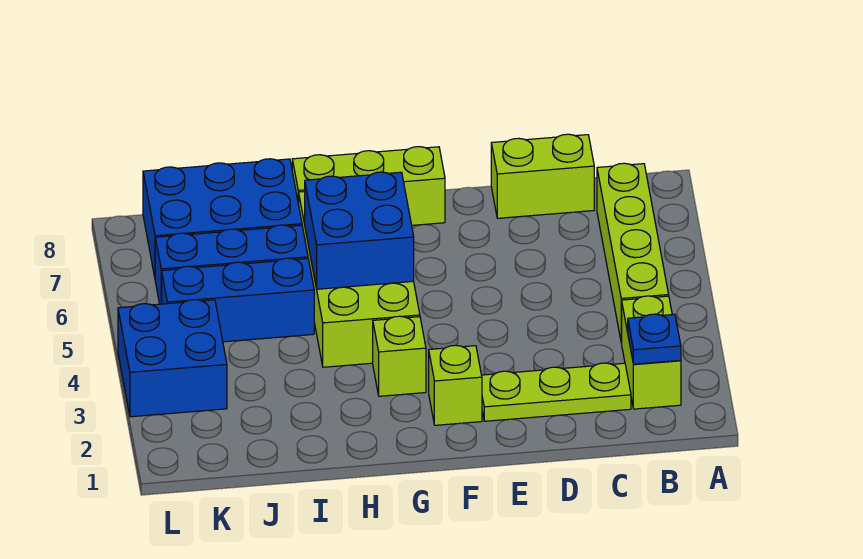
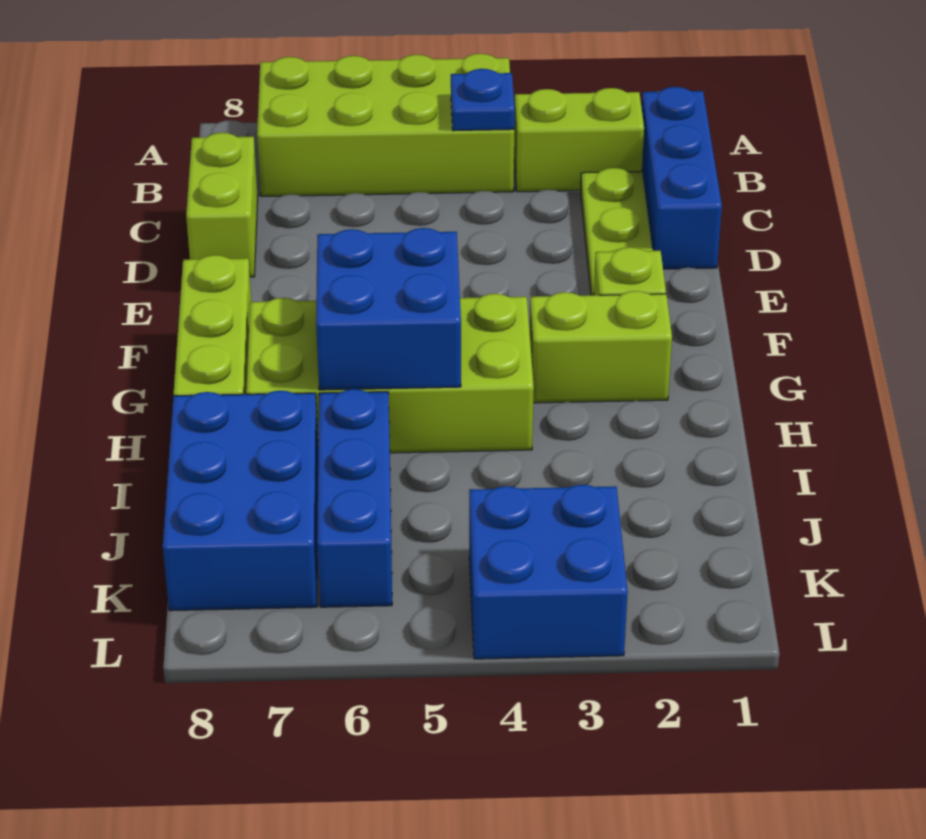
blue 1x1 plate [628,314,681,364] -> blue 1x1 plate moved to [451,69,515,131]
lime 1x4 brick [597,163,669,343] -> lime 2x4 brick [257,54,514,197]
lime 1x1 brick [373,316,426,396] -> lime 1x2 brick [530,291,672,403]
blue 1x3 brick [162,258,314,342] -> blue 1x3 brick moved to [642,87,722,269]

